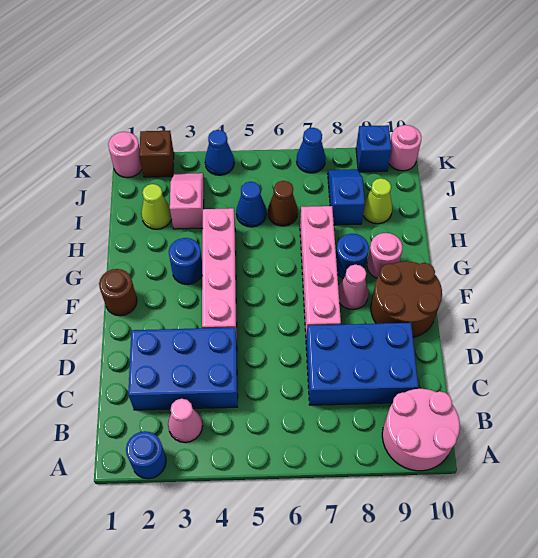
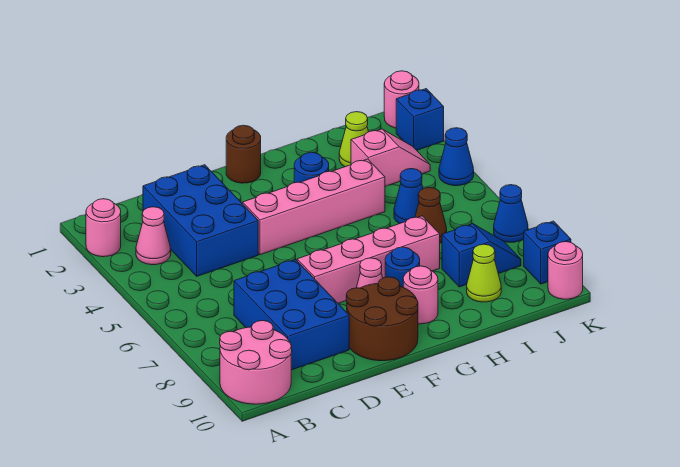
blue 1x1 round brick [126,431,166,479] -> pink 1x1 round brick [86,199,121,257]
brown 1x1 brick [139,131,174,177] -> blue 1x1 brick [396,89,444,150]

